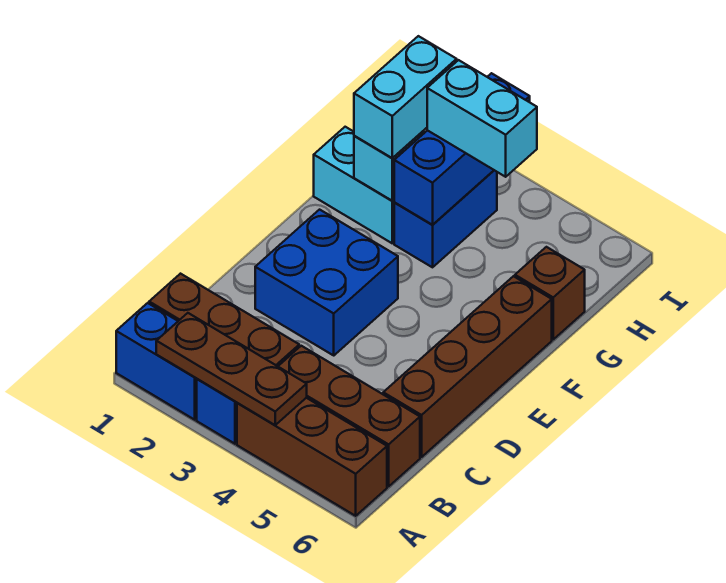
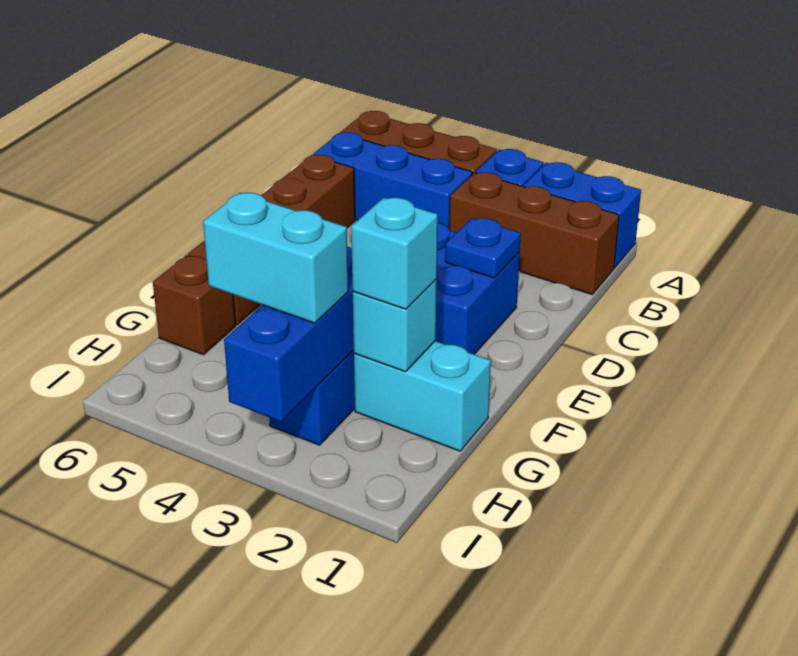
brown 1x3 plate [156,313,307,425] -> none
brown 1x3 brick [278,346,420,486] -> blue 1x3 brick [313,132,472,229]
none -> blue 1x1 plate [445,218,521,278]
cyan 1x2 brick [354,36,457,158] -> cyan 1x1 brick [351,198,438,309]

